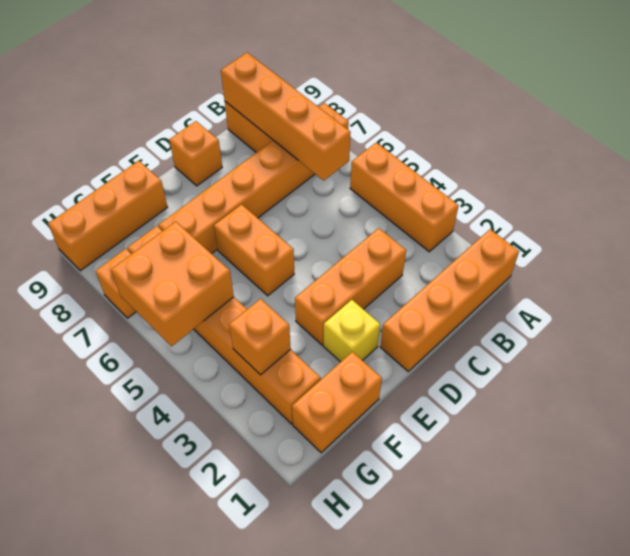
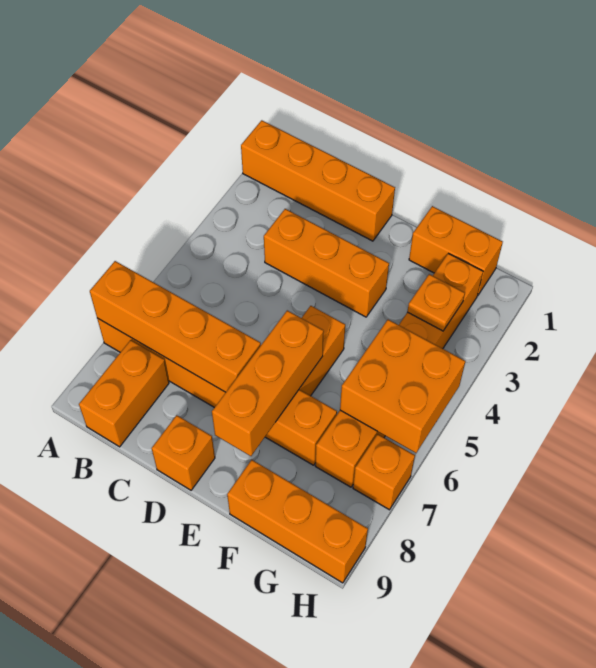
orange 1x3 brick [350,143,459,252] -> orange 1x3 brick moved to [212,310,324,456]
orange 1x4 brick [221,53,351,180] -> orange 1x4 brick turned to [90,261,261,392]
yellow 1x1 brick [323,300,380,362] -> none
orange 1x1 brick [229,299,291,375] -> orange 1x1 plate [407,274,465,331]

